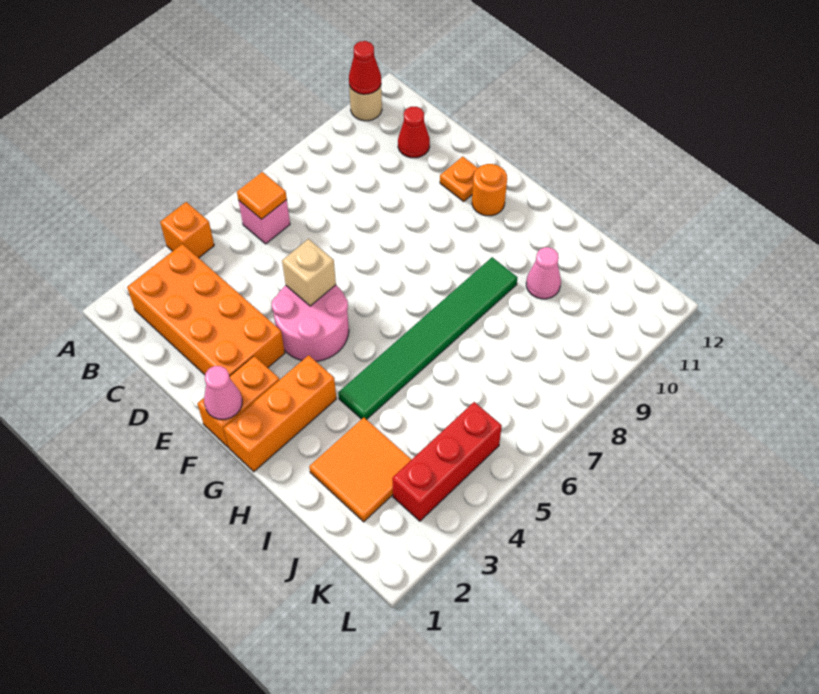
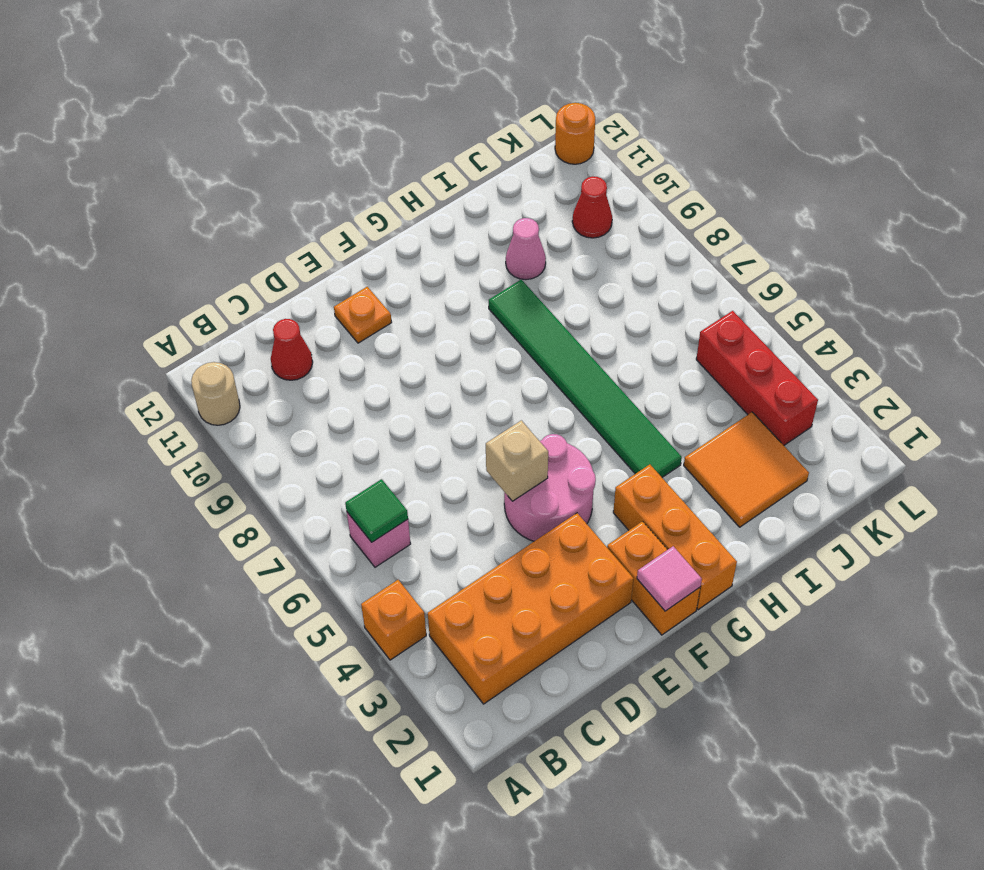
red 1x1 cone [349,41,381,94] -> red 1x1 cone moved to [572,176,612,238]
orange 1x1 tile [237,172,287,219] -> green 1x1 tile [345,479,408,542]
pink 1x1 cone [204,366,242,419] -> pink 1x1 tile [637,546,702,611]
orange 1x1 round brick [472,164,507,216] -> orange 1x1 round brick moved to [555,103,595,164]

